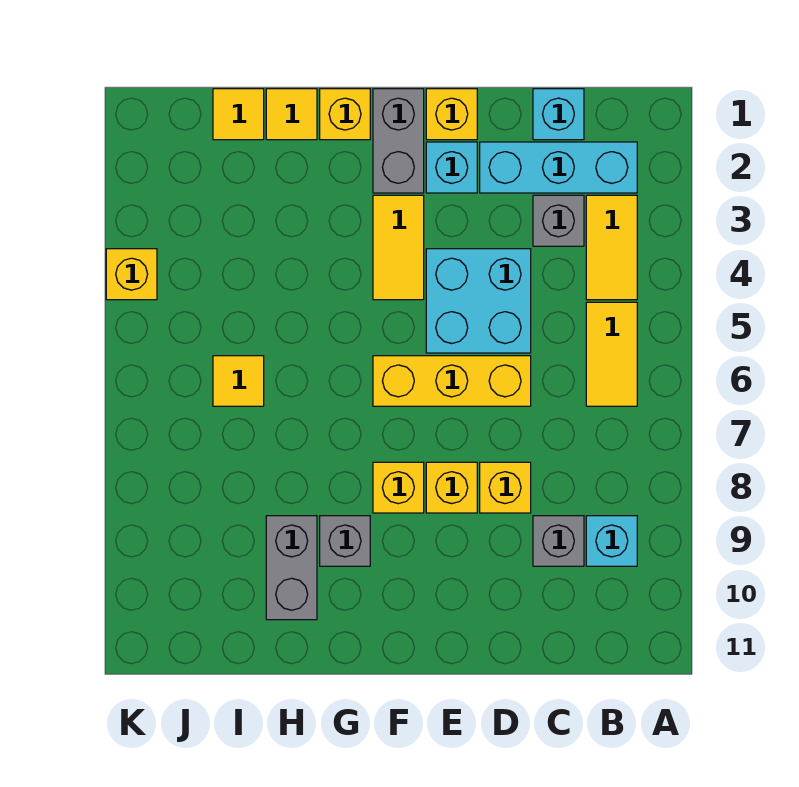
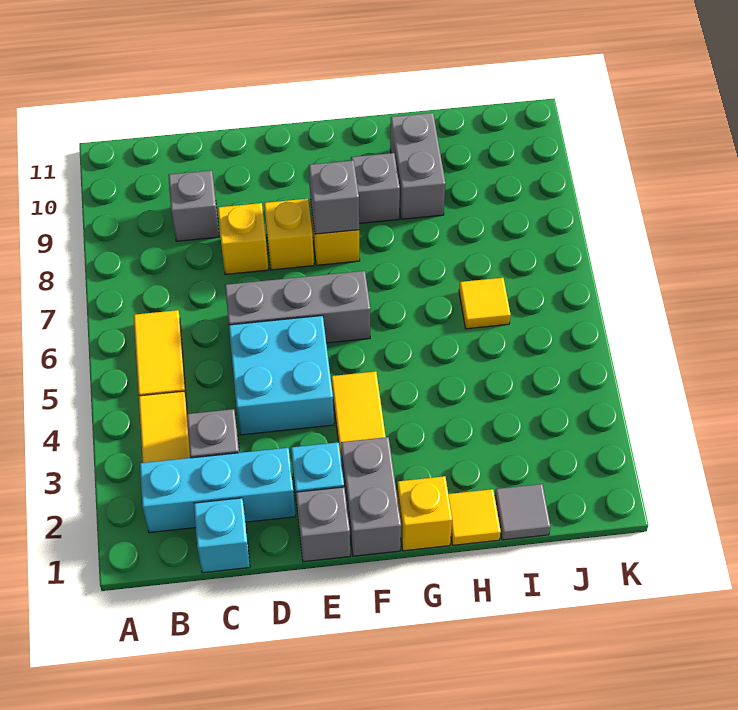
cyan 1x1 brick [586,516,637,566] -> none
yellow 1x3 brick [373,356,531,406] -> grey 1x3 brick [225,271,370,343]
yellow 1x1 brick [426,89,477,140] -> grey 1x1 brick [296,487,350,562]
none -> grey 1x1 brick [309,160,359,234]
yellow 1x1 tile [213,89,264,140] -> grey 1x1 tile [495,484,551,540]
yellow 1x1 brick [106,249,157,300] -> none

